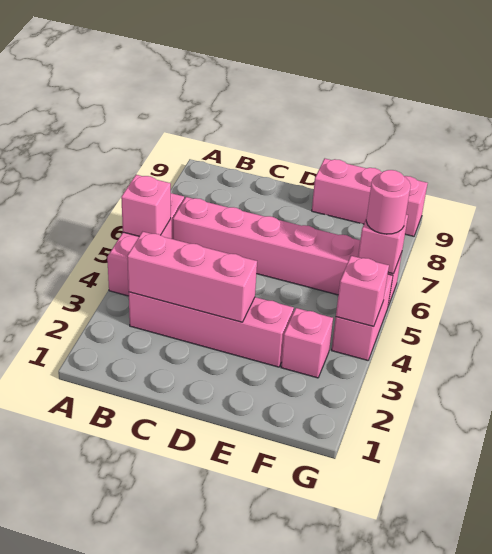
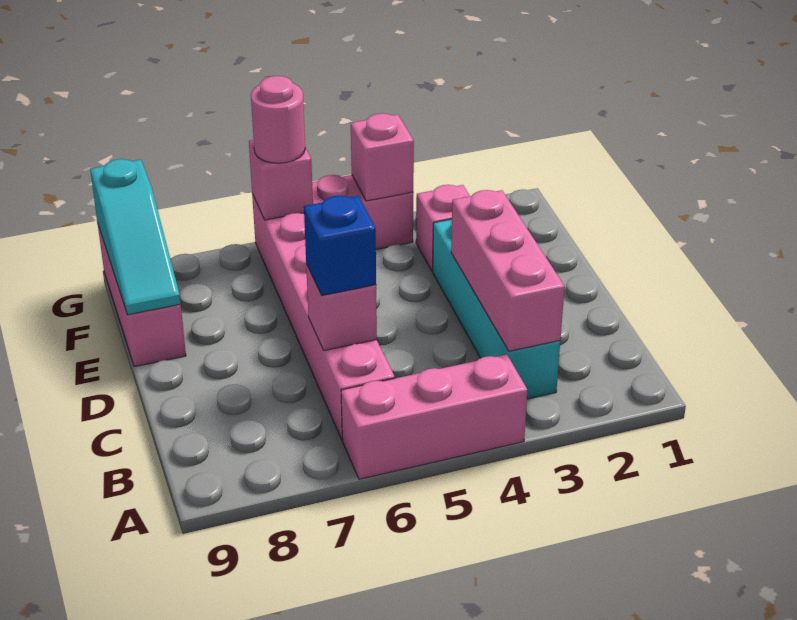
pink 1x1 brick [121,175,171,236] -> pink 1x1 brick moved to [306,264,377,351]
pink 1x4 brick [129,292,294,367] -> cyan 1x4 brick [433,219,560,399]
none -> blue 1x1 brick [304,196,376,296]
none -> cyan 1x3 slope [90,159,181,315]

